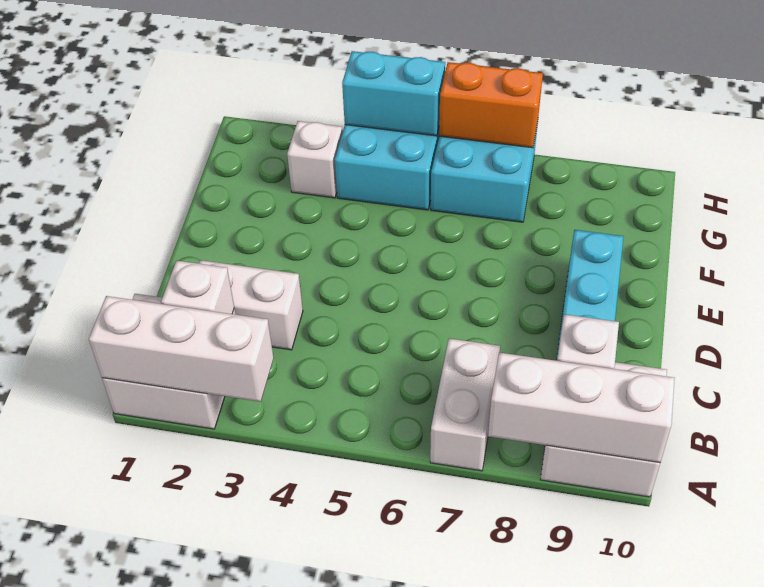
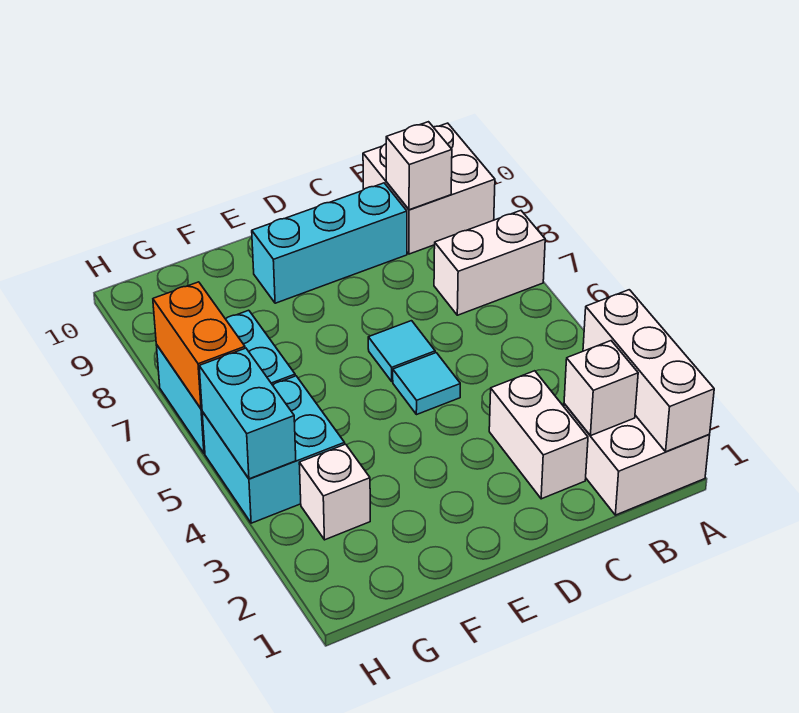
white 1x3 brick [488,352,674,463] -> none
none -> cyan 1x1 tile [393,353,460,415]
none -> cyan 1x1 tile [368,321,435,381]

